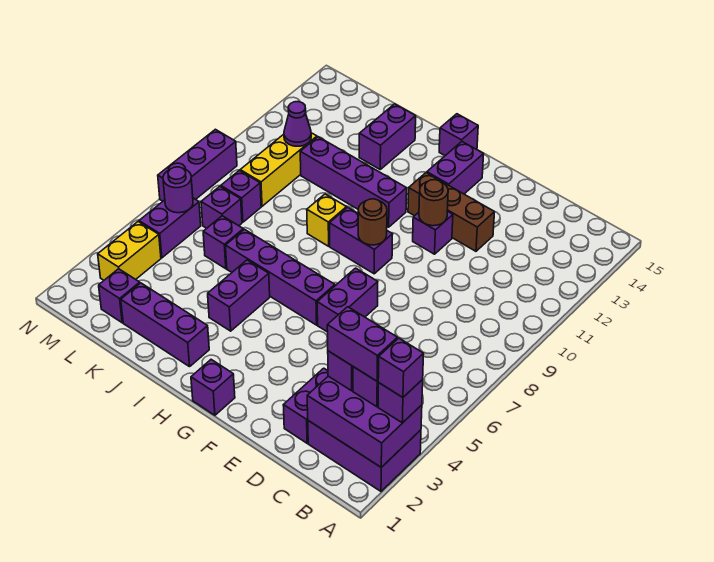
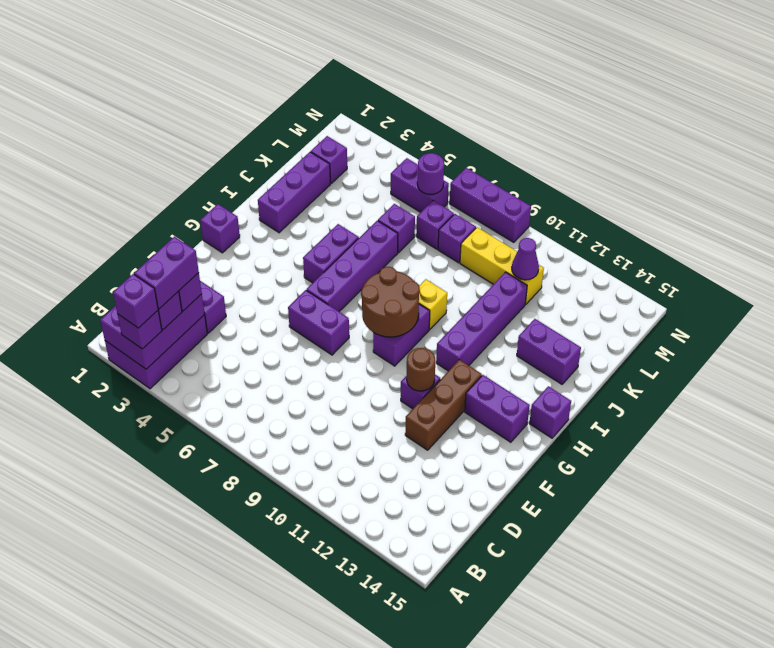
brown 1x1 round brick [358,199,387,245] -> brown 2x2 round brick [361,267,420,337]
purple 1x2 brick [208,260,270,331] -> purple 1x2 brick turned to [303,224,359,283]
yellow 1x2 brick [98,222,161,280] -> none

